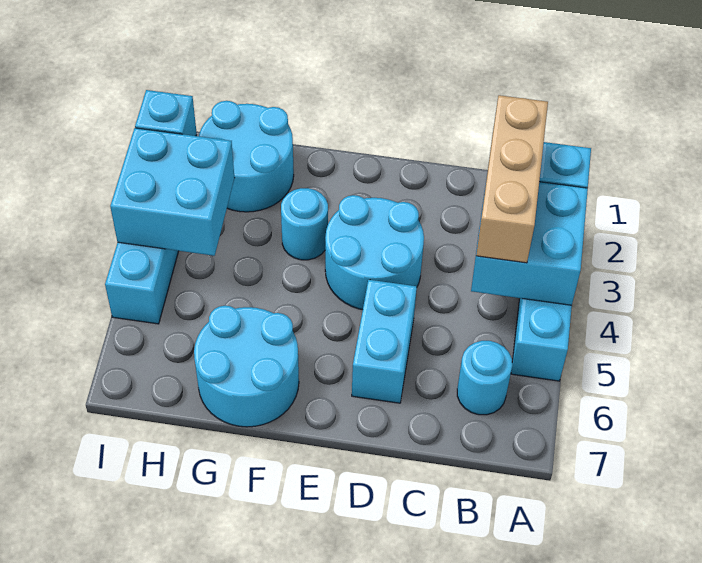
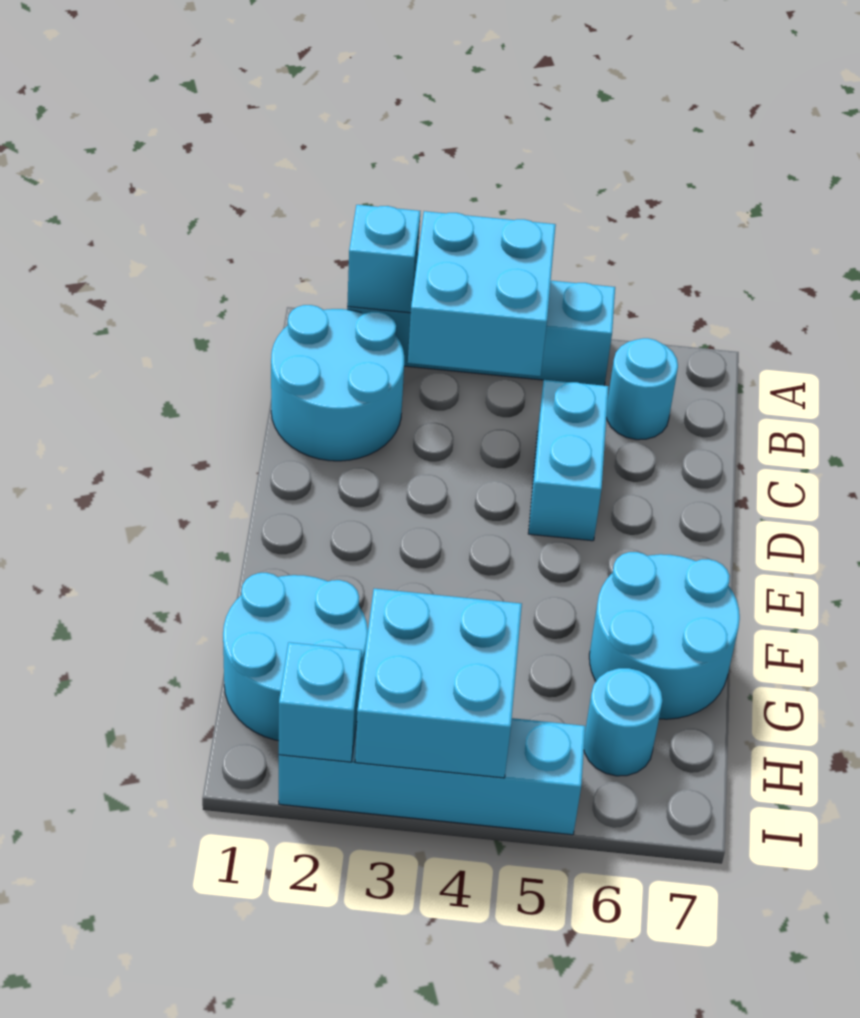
tan 1x3 brick [476,95,548,263] -> none
cyan 2x2 round brick [325,195,424,310] -> cyan 2x2 round brick moved to [271,305,404,461]
cyan 1x2 brick [352,280,417,403] -> cyan 1x2 brick turned to [528,380,609,541]
cyan 1x1 round brick [281,188,328,260] -> cyan 1x1 round brick moved to [584,668,662,776]

